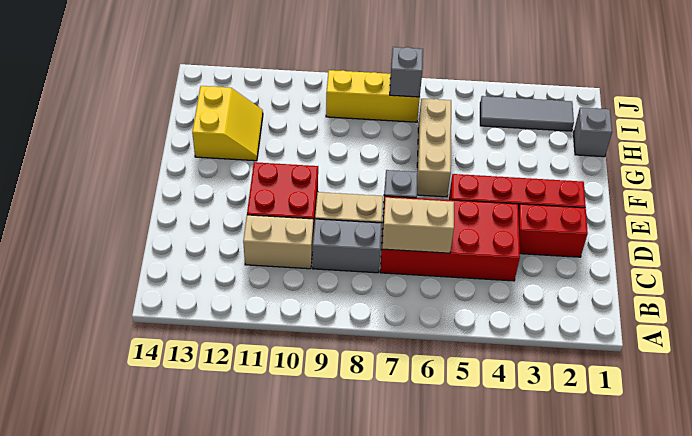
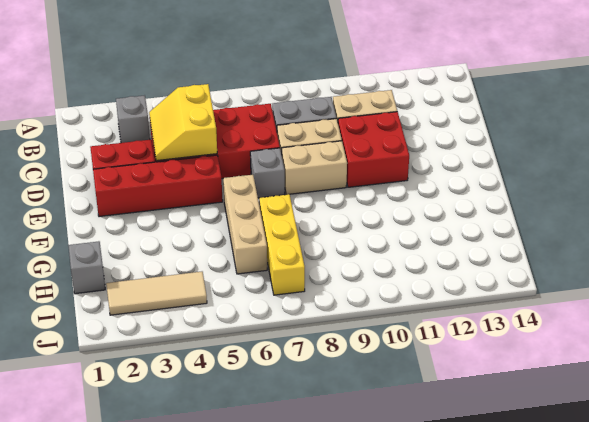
tan 1x2 brick [382,198,454,253] -> tan 1x2 brick moved to [282,141,347,195]
yellow 2x2 slope [192,86,263,161] -> yellow 2x2 slope moved to [149,84,217,161]
grey 1x3 tile [480,96,574,131] -> tan 1x3 tile [106,272,207,315]
yellow 1x3 brick [326,70,420,122] -> yellow 1x3 brick turned to [259,194,305,295]
grey 1x1 brick [390,47,423,97] -> grey 1x1 brick moved to [116,95,150,143]

